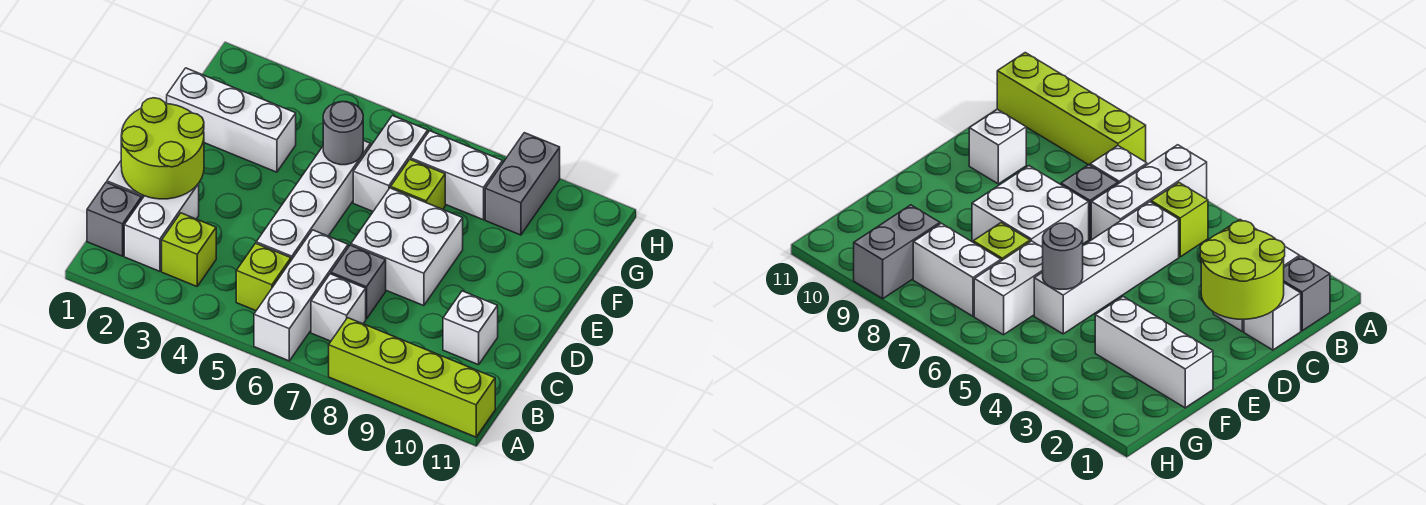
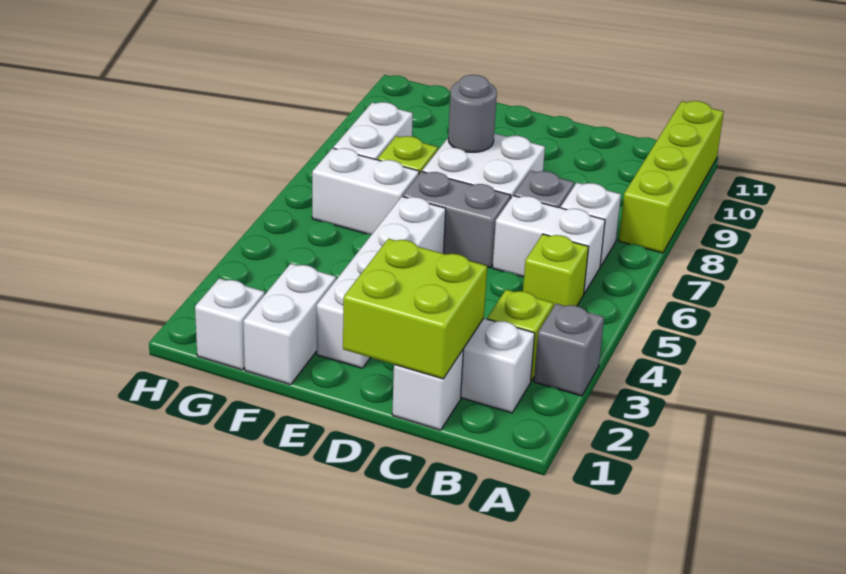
white 1x3 brick [254,230,348,361] -> white 1x2 brick [493,196,605,293]
grey 1x1 brick [87,182,142,256] -> grey 1x1 brick moved to [534,304,604,396]
lime 2x2 round brick [121,98,204,199] -> lime 2x2 brick [343,239,487,379]
white 1x4 brick [256,140,371,260] -> white 1x4 brick turned to [317,196,446,368]
white 1x1 brick [443,291,498,365] -> white 1x1 brick moved to [195,278,265,370]
white 1x3 brick [167,68,296,172] -> white 1x2 brick [243,264,336,385]
grey 1x1 round brick [323,102,363,165] -> grey 1x1 round brick moved to [448,75,497,152]
grey 1x2 brick [485,133,560,235] -> grey 1x2 brick moved to [403,172,511,268]

